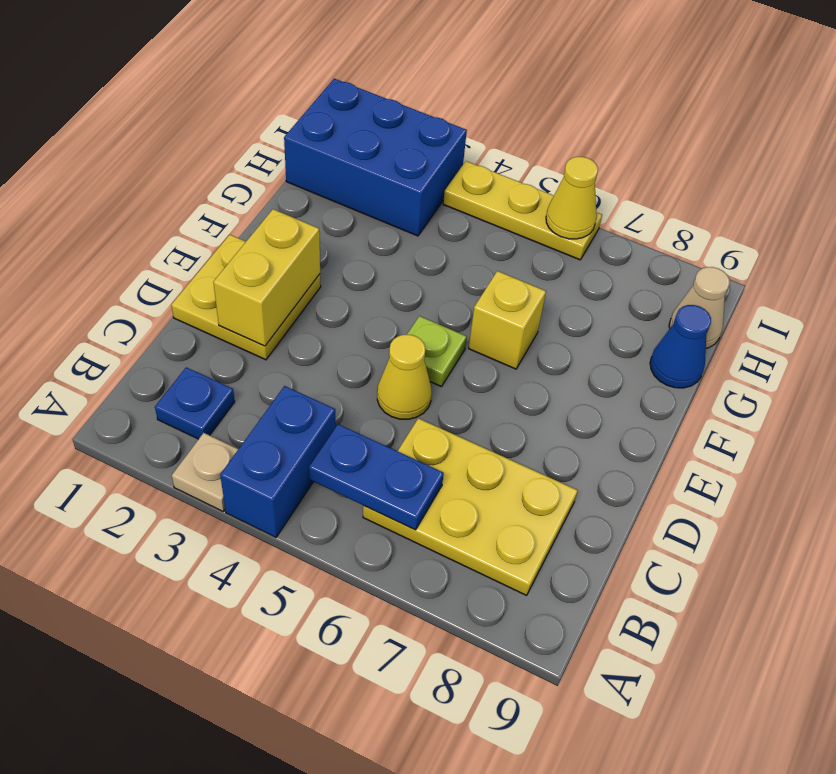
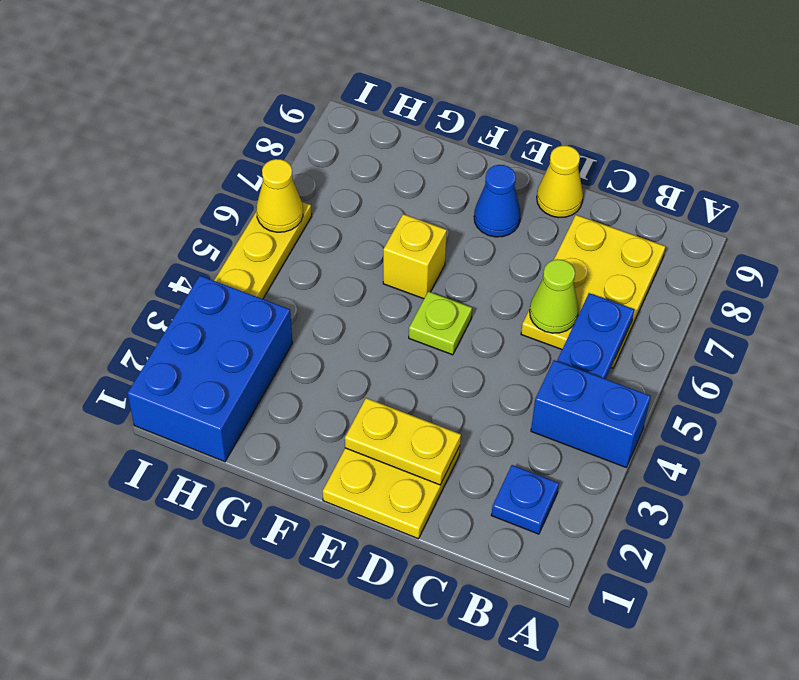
tan 1x1 plate [172,433,238,511] -> none
none -> lime 1x1 cone [530,259,579,333]
yellow 1x2 brick [213,209,320,346] -> yellow 1x2 plate [345,398,461,485]
yellow 1x1 cone [377,335,432,419] -> yellow 1x1 cone moved to [537,146,583,218]
blue 1x1 cone [650,305,711,388] -> blue 1x1 cone moved to [474,165,521,237]
tan 1x1 cone [669,267,730,348] -> none

